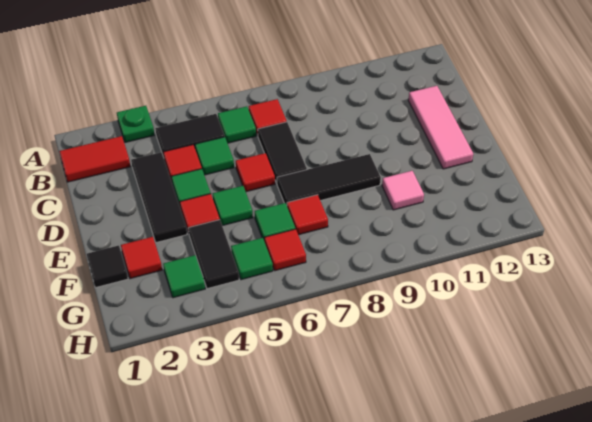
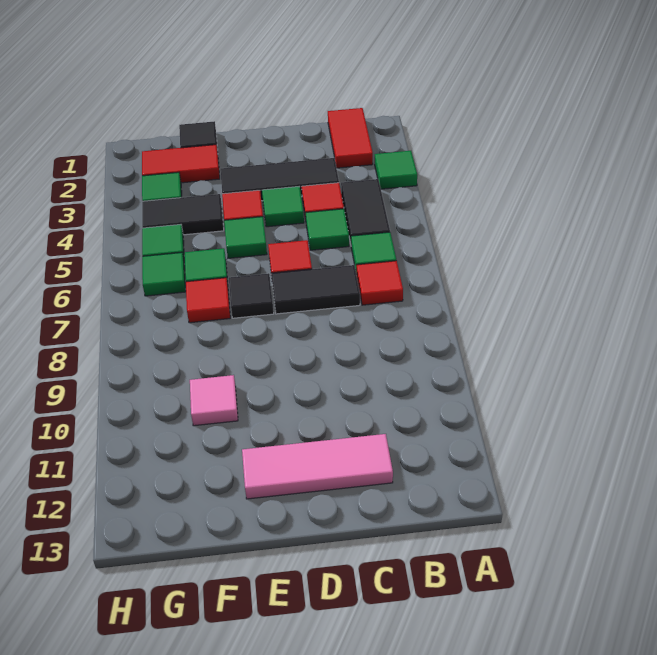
green 1x1 plate [117,106,155,142] -> green 1x1 tile [375,151,417,189]
black 1x3 tile [277,154,381,205] -> black 1x1 tile [229,273,274,318]
red 1x1 tile [121,237,162,279] -> red 1x2 tile [142,145,220,183]
red 1x1 tile [264,229,306,271] -> green 1x1 tile [142,253,186,296]

